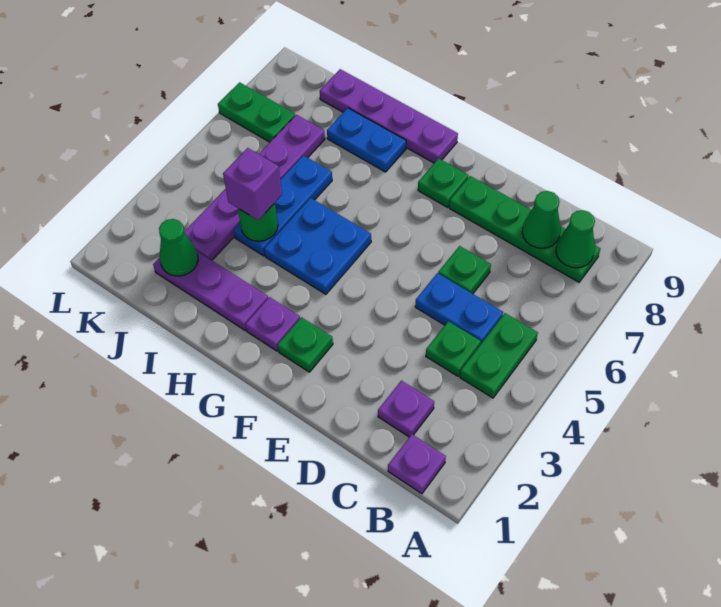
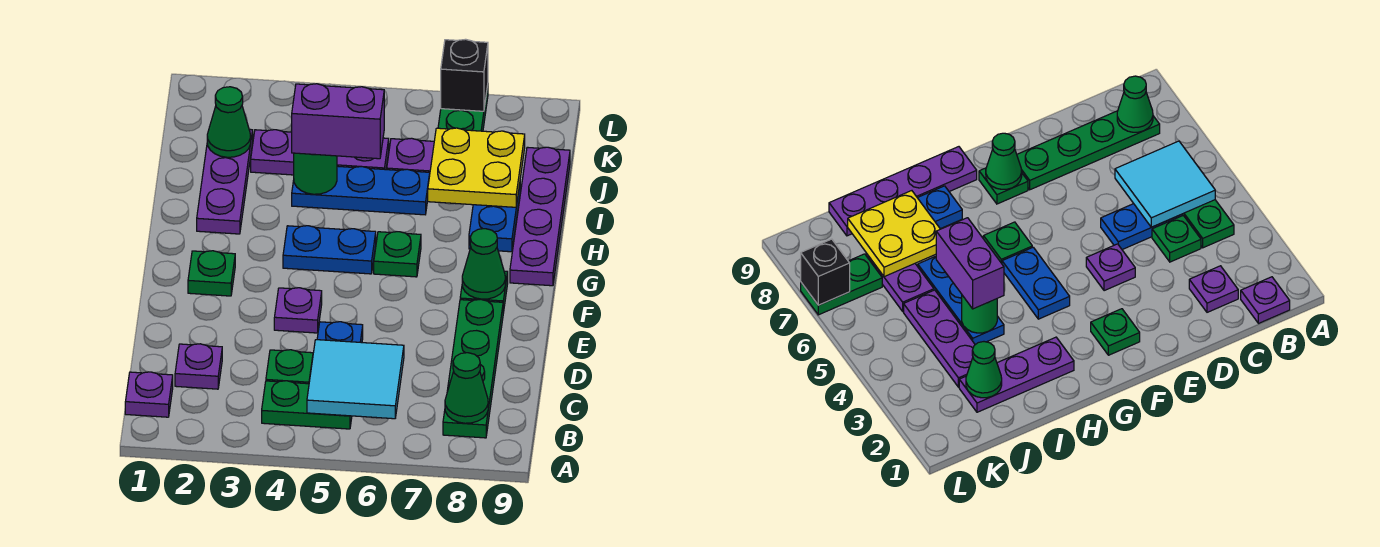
none -> cyan 2x2 tile [307,340,404,419]
green 1x1 cone [522,191,561,248] -> green 1x1 cone moved to [462,229,505,299]
green 1x1 plate [438,246,491,294] -> green 1x1 plate moved to [374,232,421,277]
purple 1x1 plate [245,297,300,351] -> purple 1x1 plate moved to [274,288,322,333]
blue 2x2 plate [264,198,371,294] -> blue 1x2 plate [283,226,376,274]
purple 1x1 brick [223,148,282,220] -> purple 1x2 brick [292,84,384,159]
none -> yellow 2x2 plate [428,128,525,207]
none -> black 1x1 brick [441,39,488,111]

